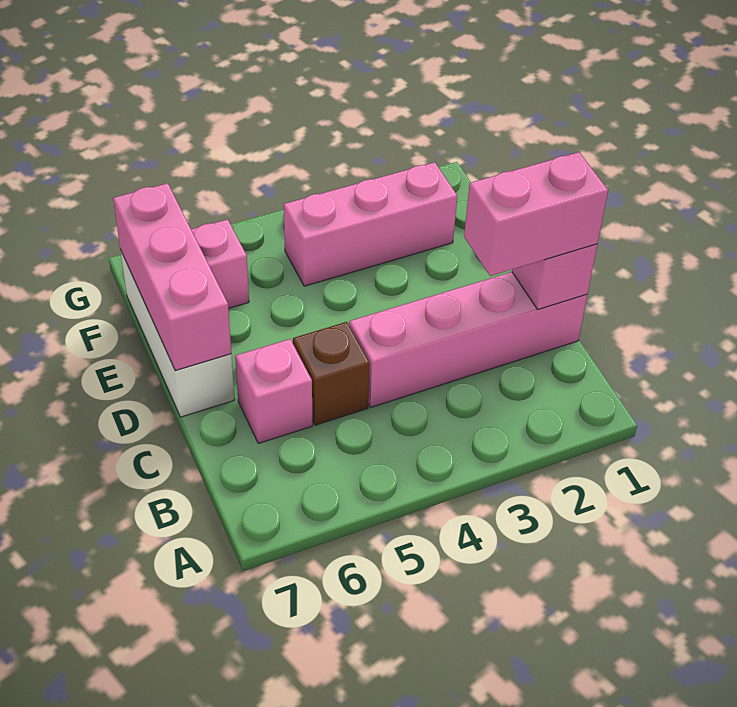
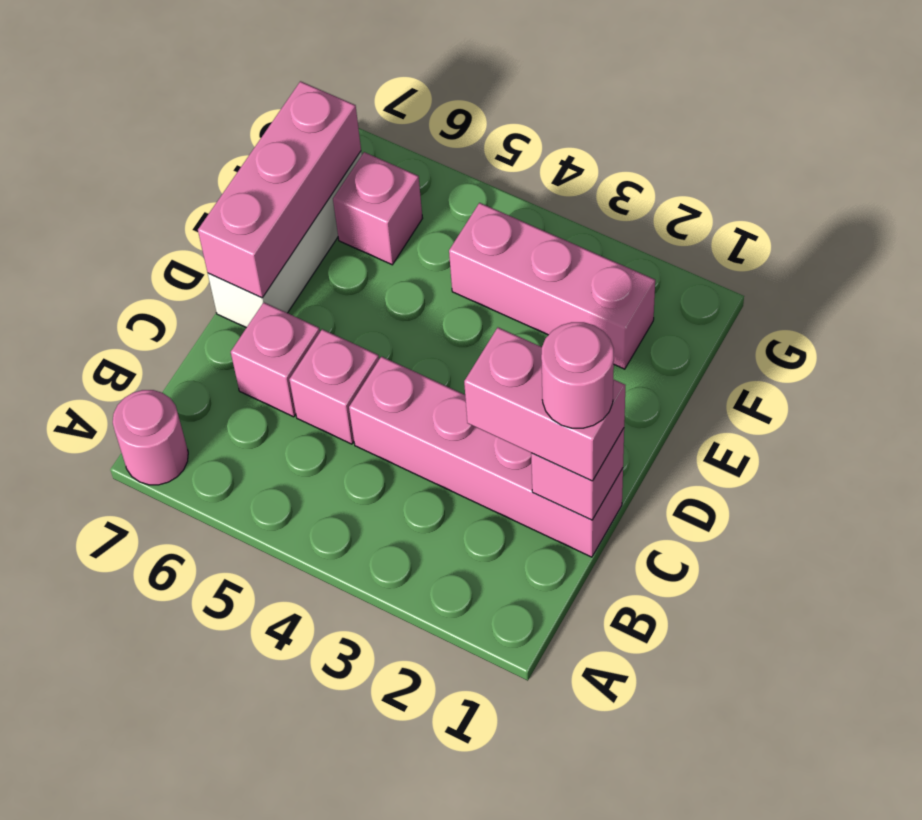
none -> pink 1x1 round brick [113,390,188,485]
none -> pink 1x1 round brick [541,322,614,428]
brown 1x1 brick [293,322,370,425] -> pink 1x1 brick [289,329,379,444]

